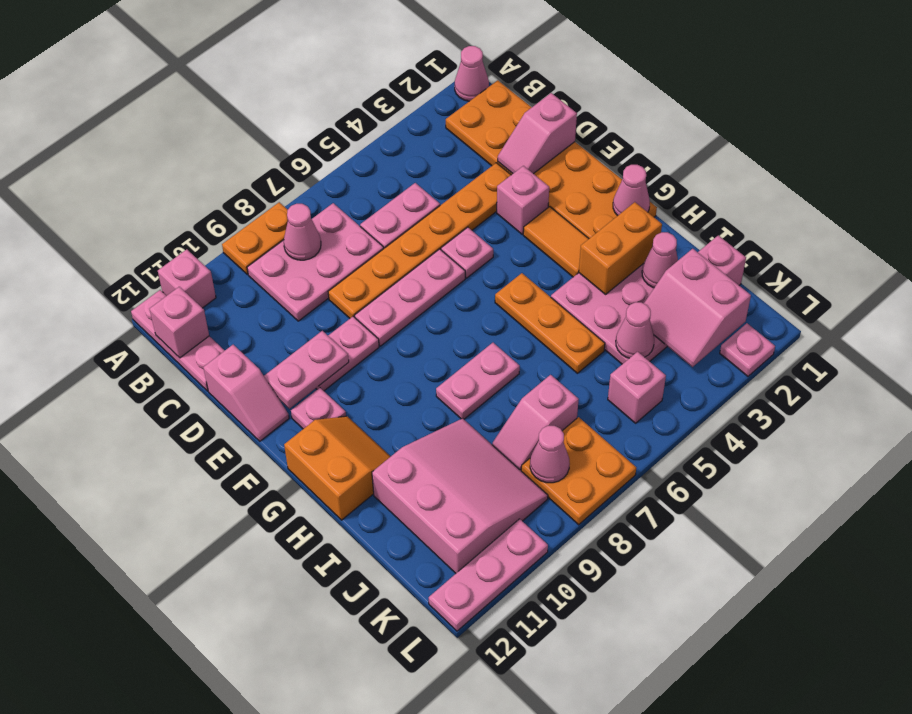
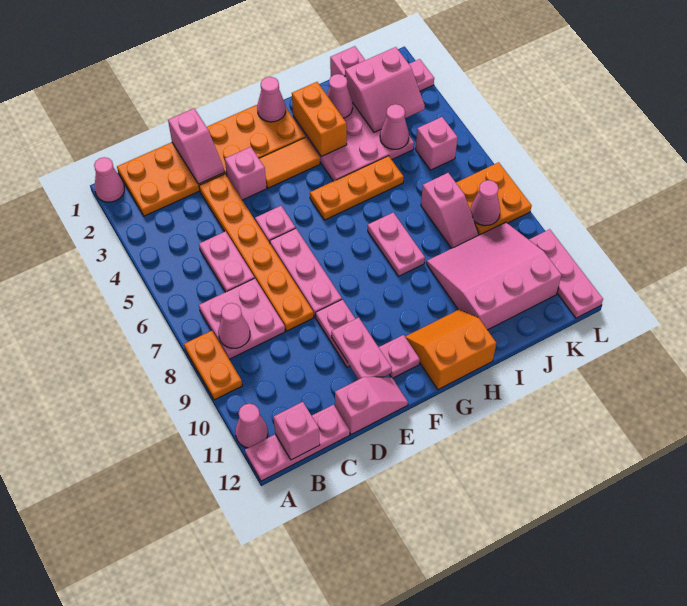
pink 1x1 brick [158,249,216,308] -> pink 1x1 cone [235,404,268,448]
pink 2x3 plate [247,203,384,321] -> pink 2x2 plate [199,278,285,359]

